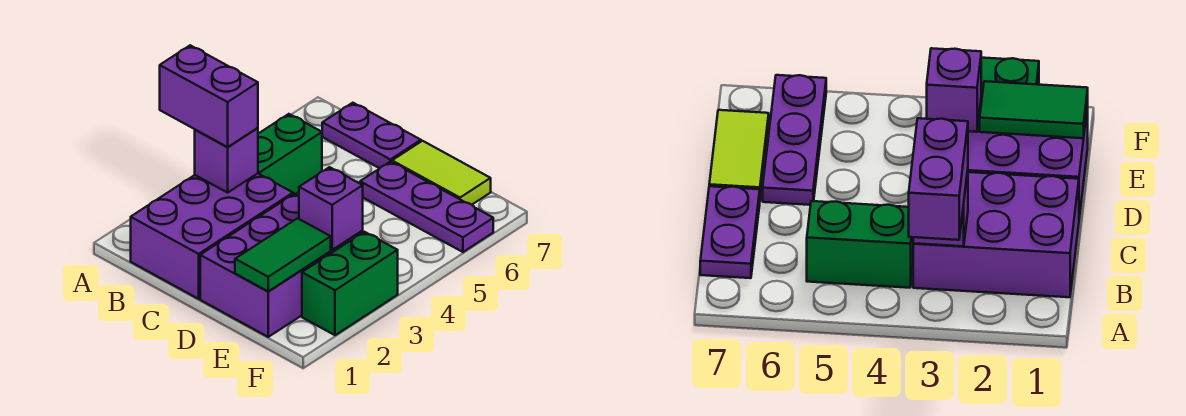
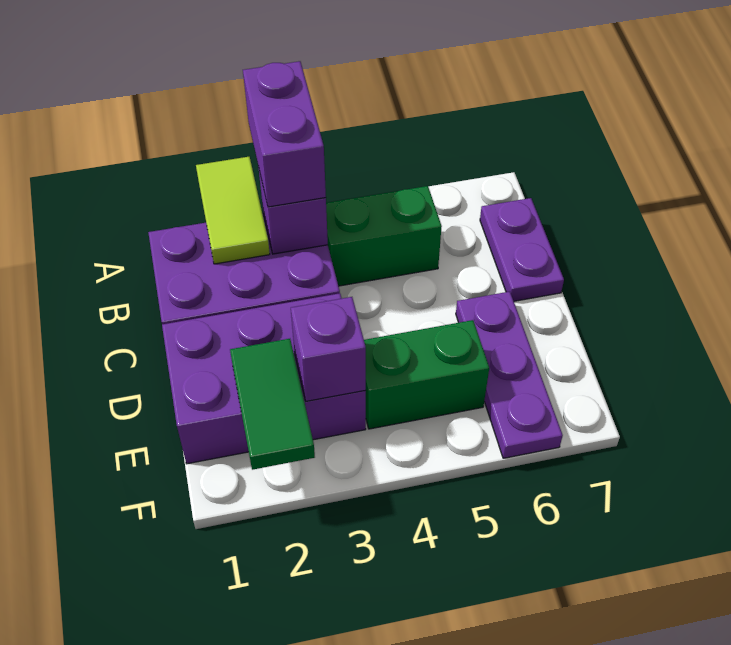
lime 1x2 tile [392,141,491,205] -> lime 1x2 tile moved to [196,157,270,264]
green 1x2 tile [235,218,331,292] -> green 1x2 tile turned to [230,339,315,470]
green 1x2 brick [302,232,398,335] -> green 1x2 brick moved to [364,320,489,429]

